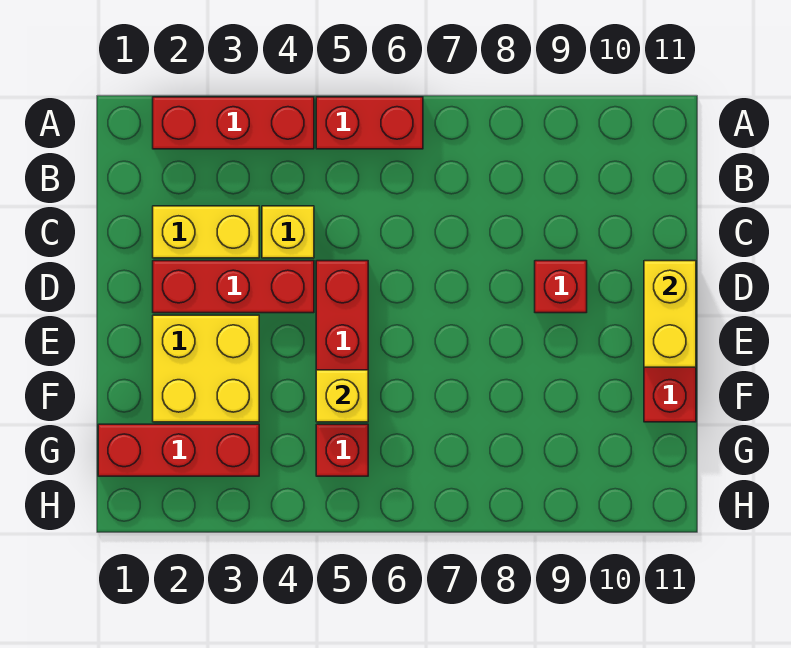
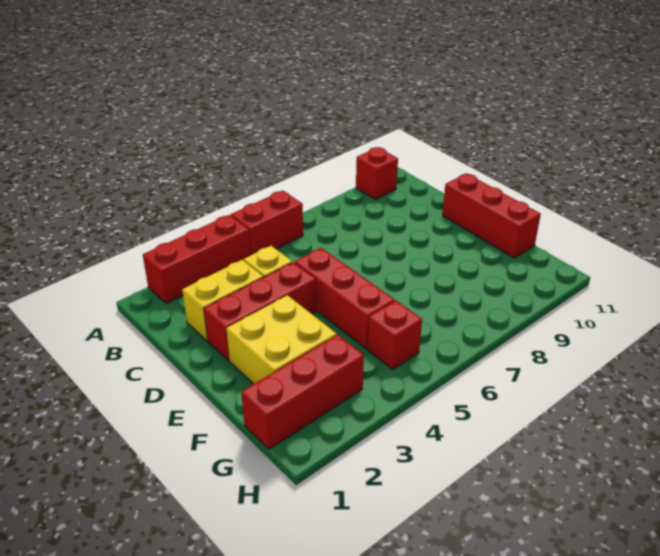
red 1x1 brick [535,261,587,313] -> red 1x1 brick moved to [356,147,398,200]
yellow 1x2 brick [644,261,696,367] -> none
yellow 1x1 brick [316,370,368,422] -> none

